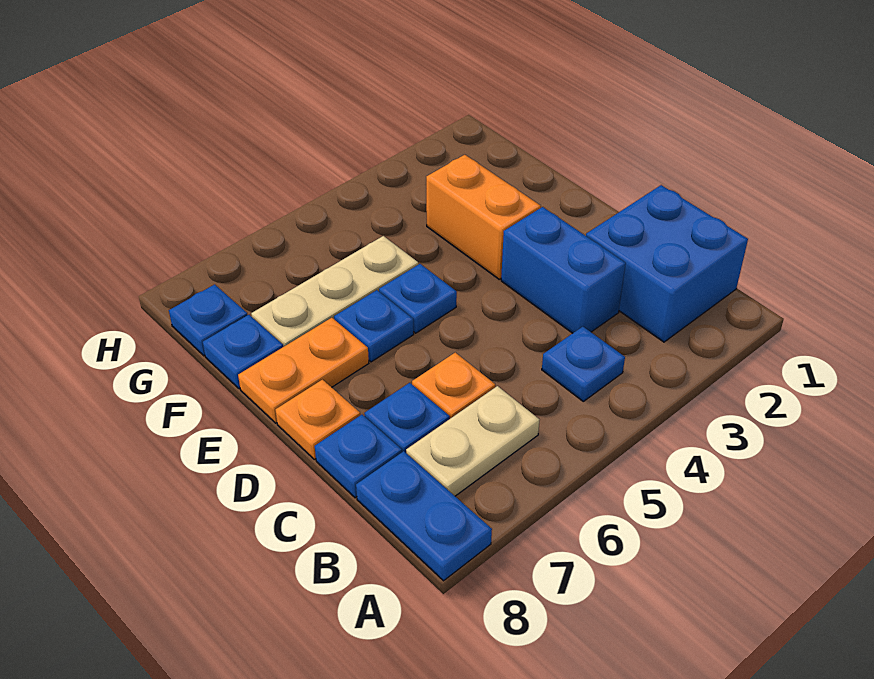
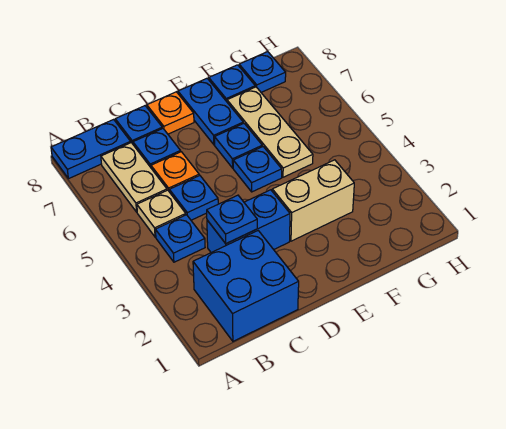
none -> tan 1x1 plate [137,190,186,237]
none -> blue 1x1 plate [207,195,257,244]
none -> blue 1x1 plate [169,175,218,220]
orange 1x2 brick [426,155,541,279] -> tan 1x2 brick [272,160,354,241]
orange 1x2 plate [238,318,369,423] -> blue 1x2 plate [178,78,243,145]

